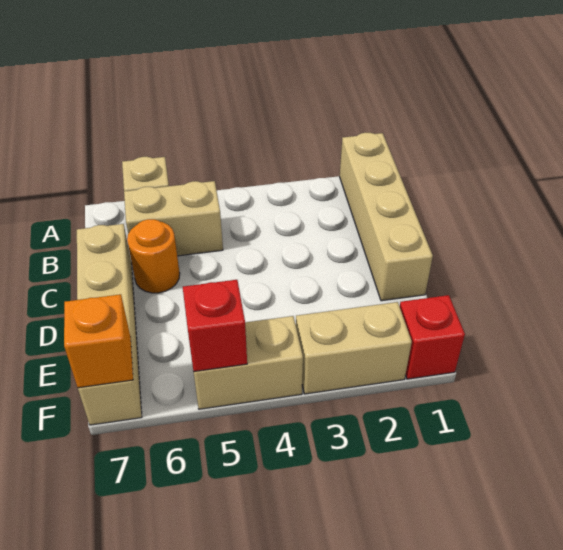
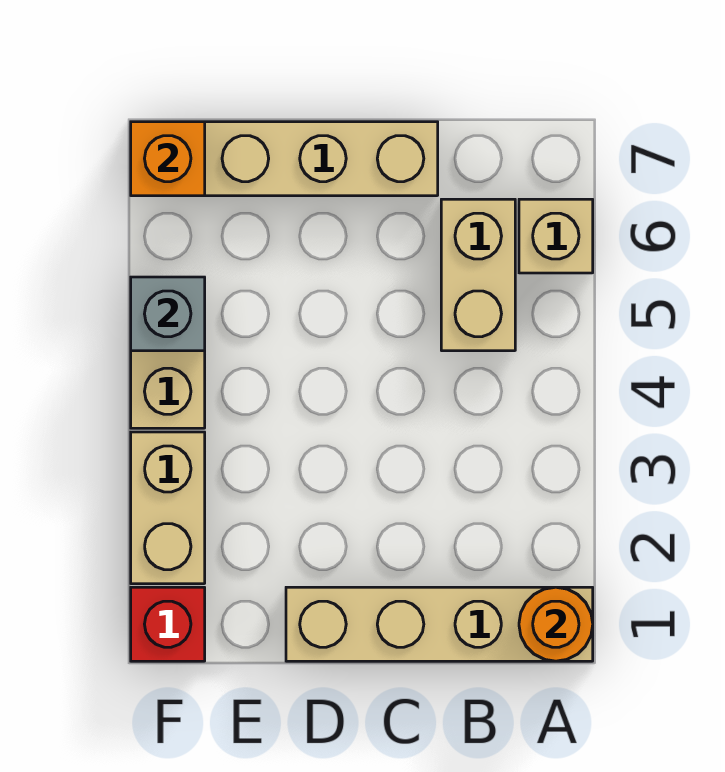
orange 1x1 round brick [127,219,180,293] -> orange 1x1 round brick moved to [519,587,593,661]
red 1x1 brick [183,280,247,372] -> grey 1x1 brick [131,277,205,351]

